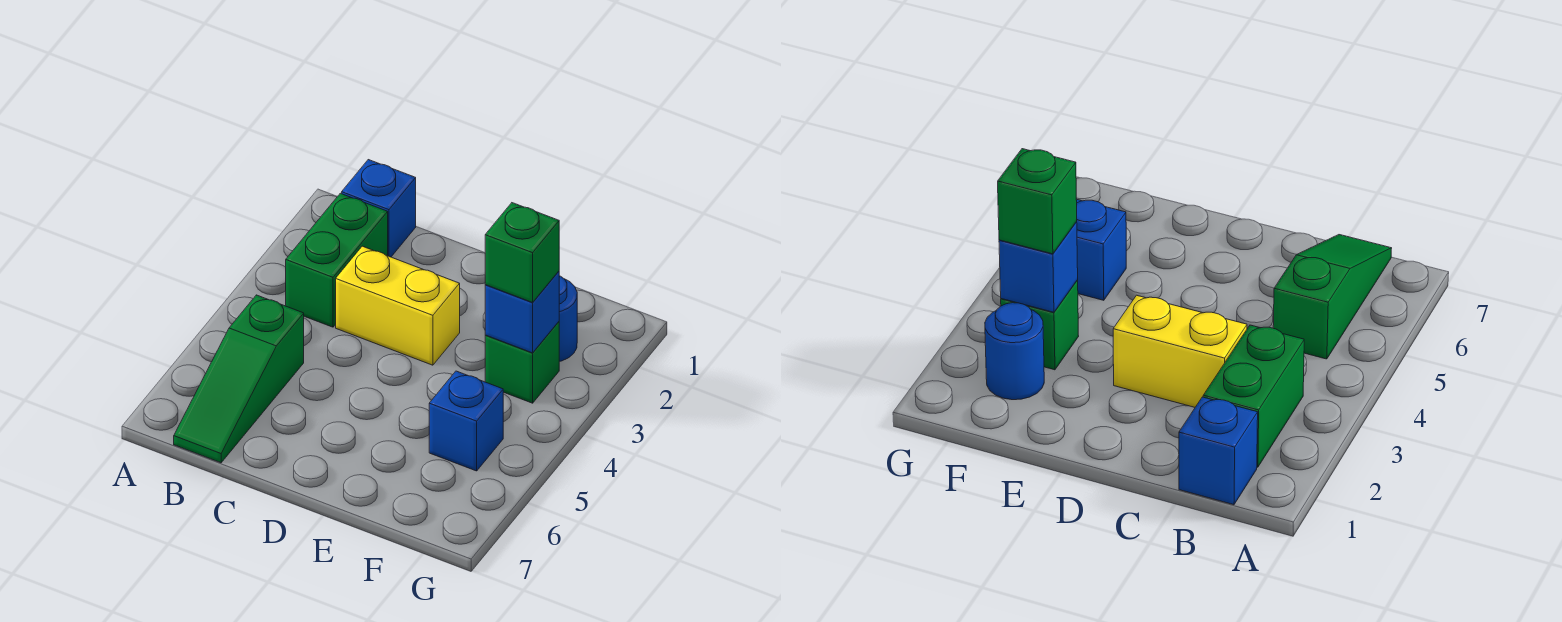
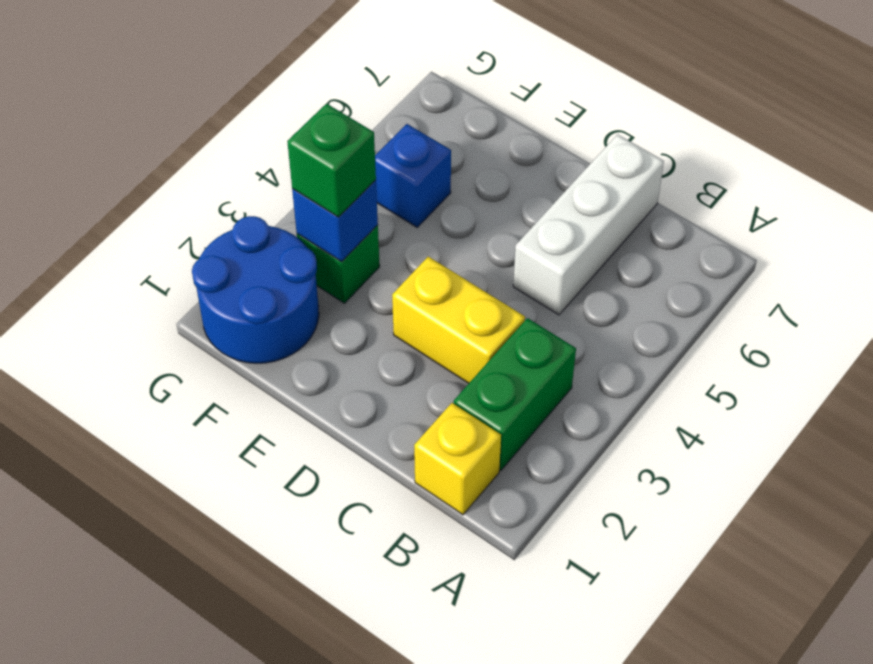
blue 1x1 brick [342,160,416,257] -> yellow 1x1 brick [414,403,501,515]
green 1x3 slope [174,295,304,463] -> none
none -> white 1x3 brick [513,134,664,315]
blue 1x1 round brick [559,276,577,362] -> blue 2x2 round brick [192,216,319,363]

